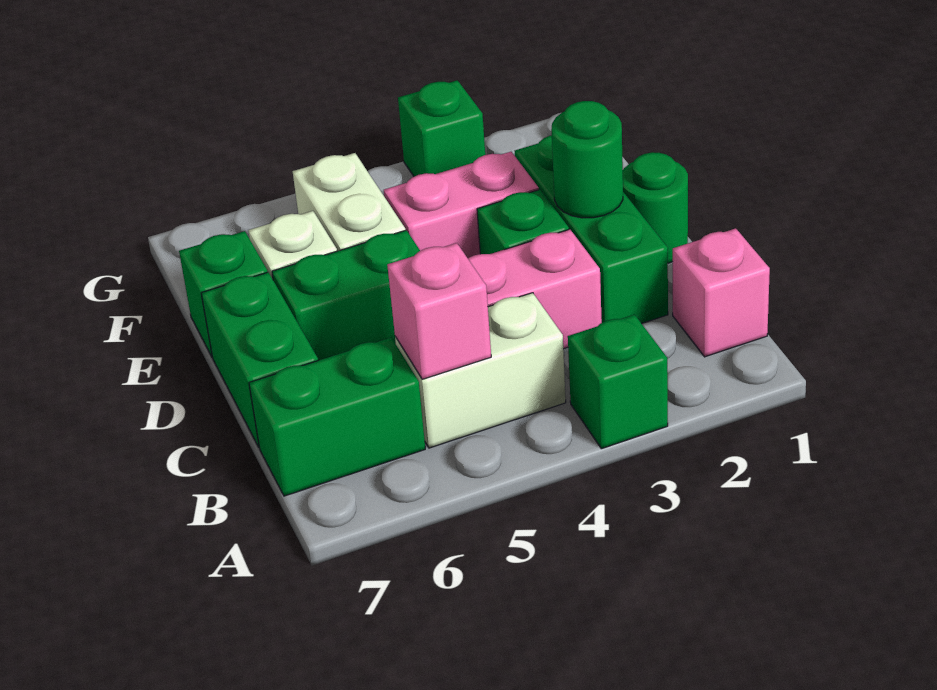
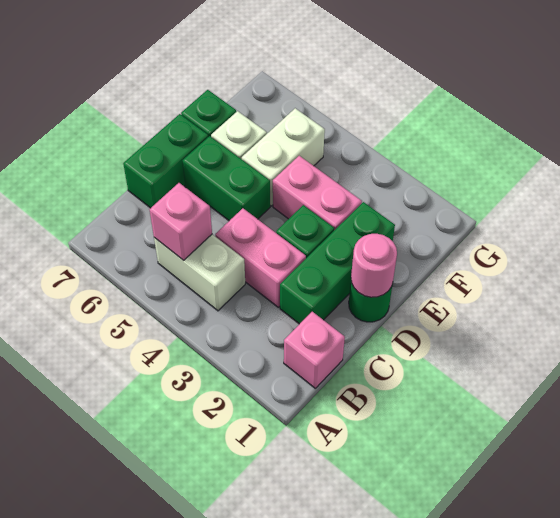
green 1x1 brick [568,315,668,449] -> none
green 1x2 brick [249,338,425,496] -> none
none -> pink 1x1 round brick [351,234,397,297]
green 1x1 round brick [551,101,623,218] -> none
green 1x1 brick [398,80,485,177] -> none

